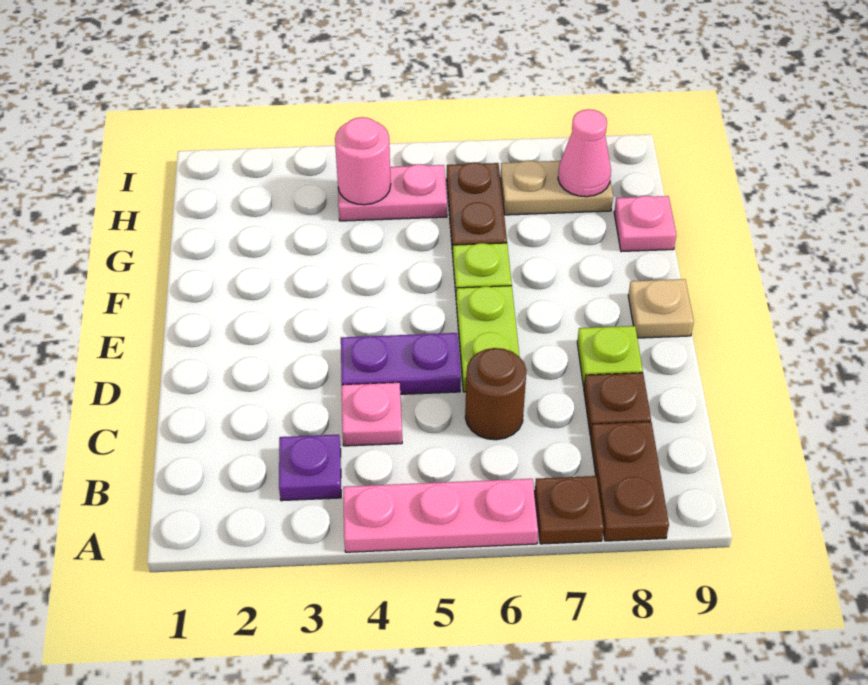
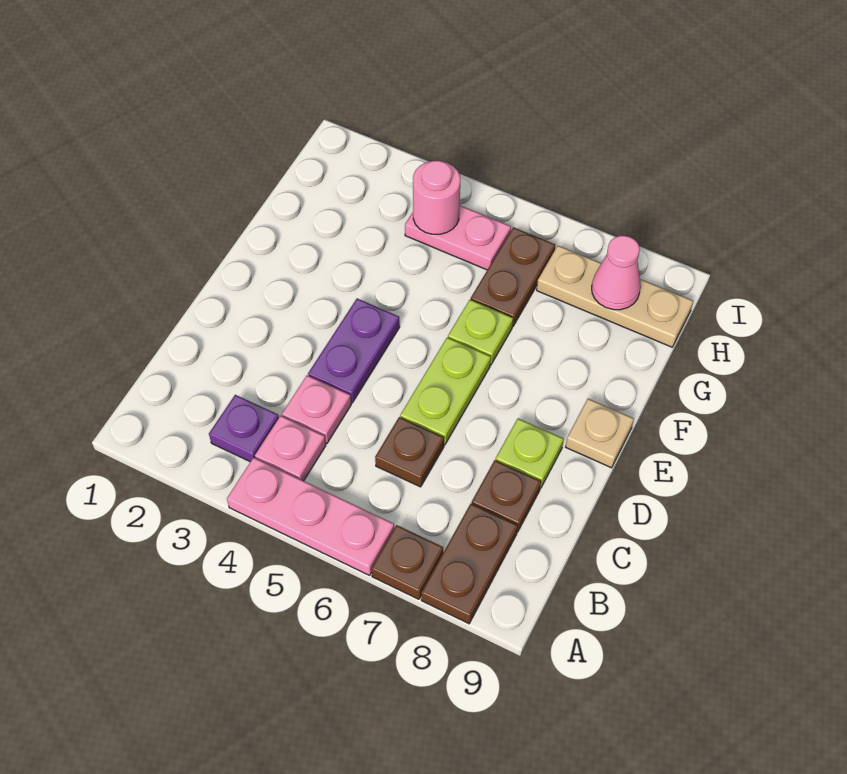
brown 1x1 round brick [465,348,527,440] -> brown 1x1 plate [375,417,444,487]
purple 1x2 plate [341,333,461,394] -> purple 1x2 plate turned to [308,298,400,403]
pink 1x1 plate [614,196,676,252] -> pink 1x1 plate moved to [255,416,326,481]
tan 1x2 plate [501,160,613,215] -> tan 1x3 plate [537,246,693,347]

